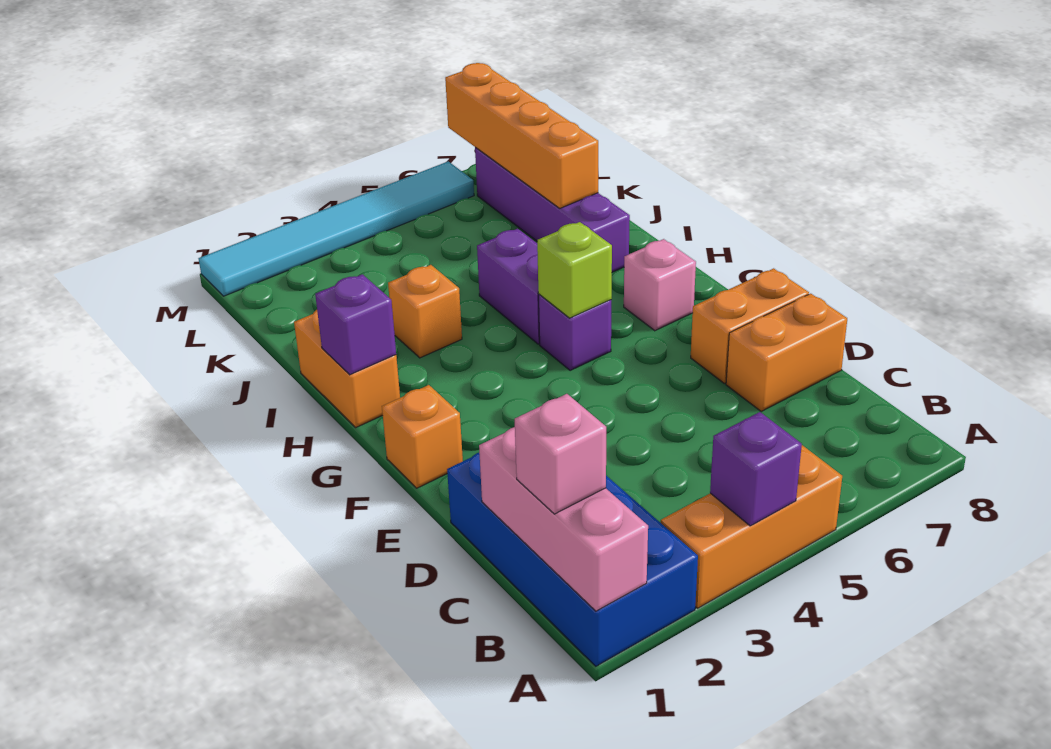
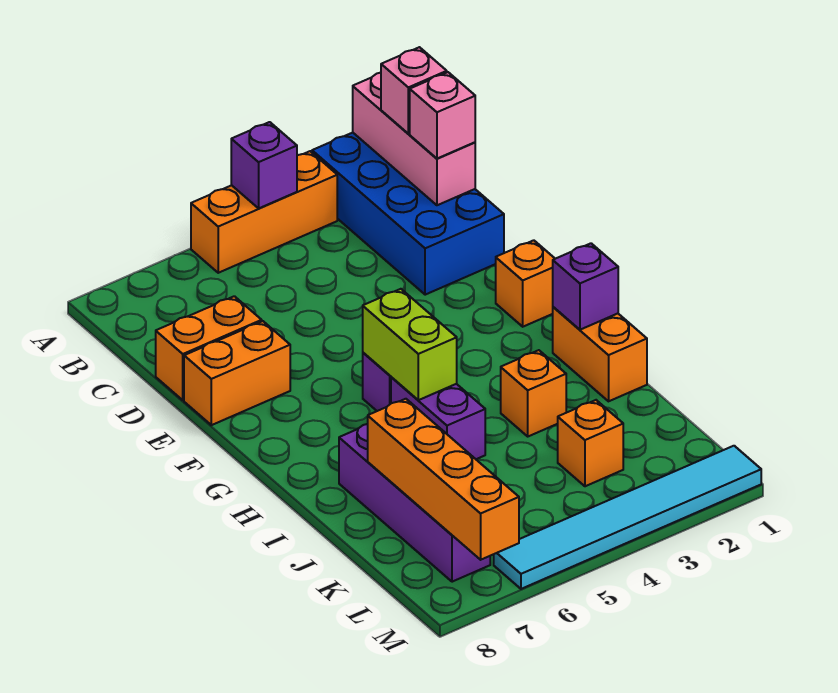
lime 1x1 brick [537,222,612,318] -> lime 1x2 brick [363,289,457,400]
pink 1x1 brick [624,239,696,331] -> pink 1x1 brick moved to [410,72,475,159]
none -> orange 1x1 brick [558,400,623,486]

